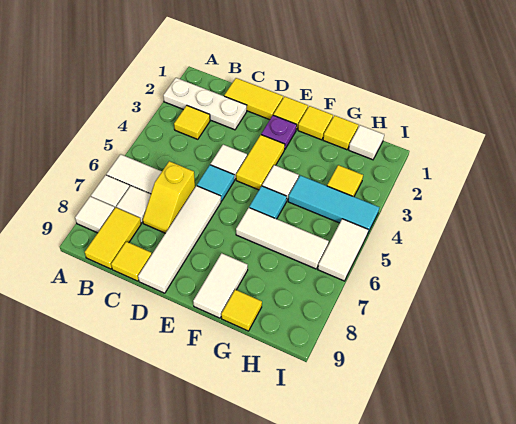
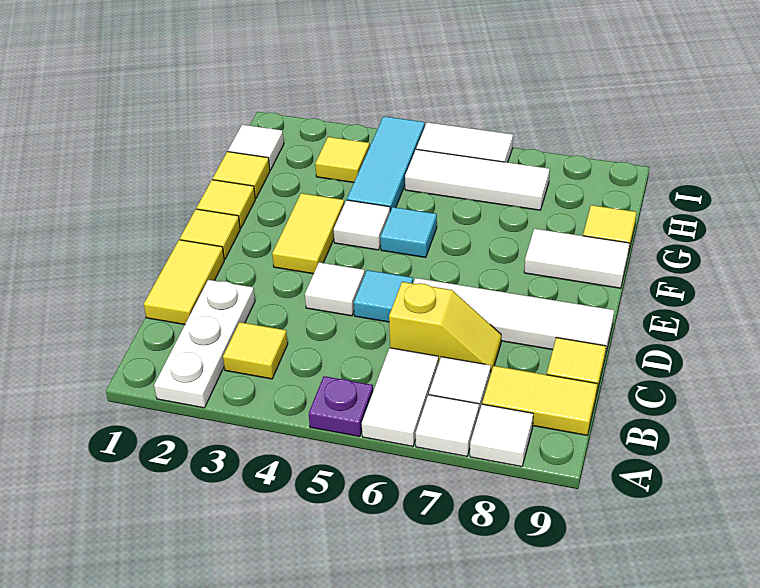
purple 1x1 plate [261,115,297,149] -> purple 1x1 plate moved to [309,376,373,437]
yellow 1x2 tile [236,135,285,190] -> yellow 1x2 tile turned to [272,193,344,274]
white 1x3 tile [236,208,329,269] -> white 1x3 tile turned to [405,149,550,210]

